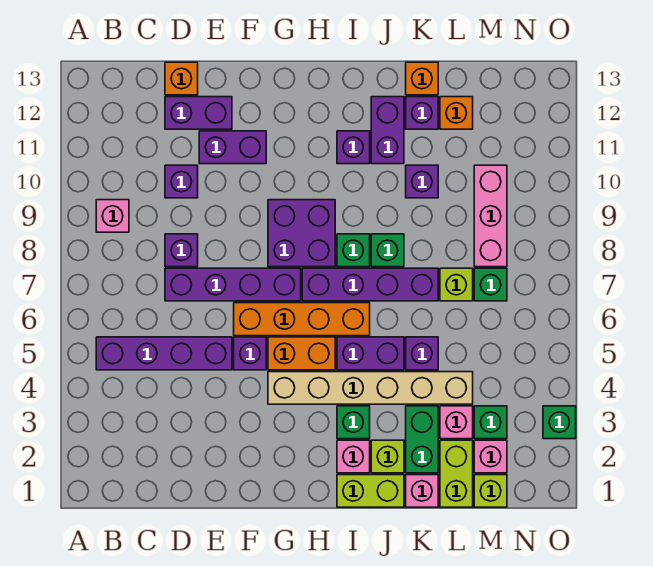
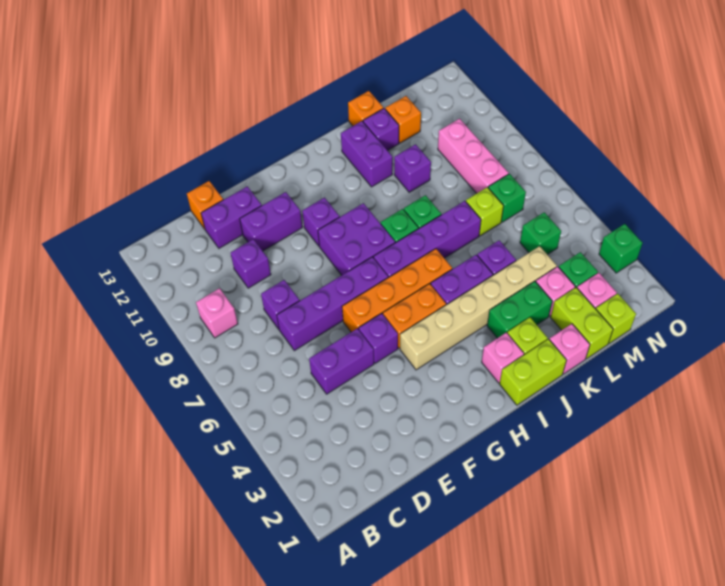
purple 1x4 brick [96,337,232,370] -> purple 1x2 brick [309,328,374,394]
green 1x1 brick [337,406,370,439] -> green 1x1 brick moved to [520,212,561,255]
purple 1x1 brick [337,131,370,164] -> purple 1x1 brick moved to [302,198,340,246]
green 1x2 brick [406,406,438,473] -> green 1x2 brick turned to [487,281,552,338]

